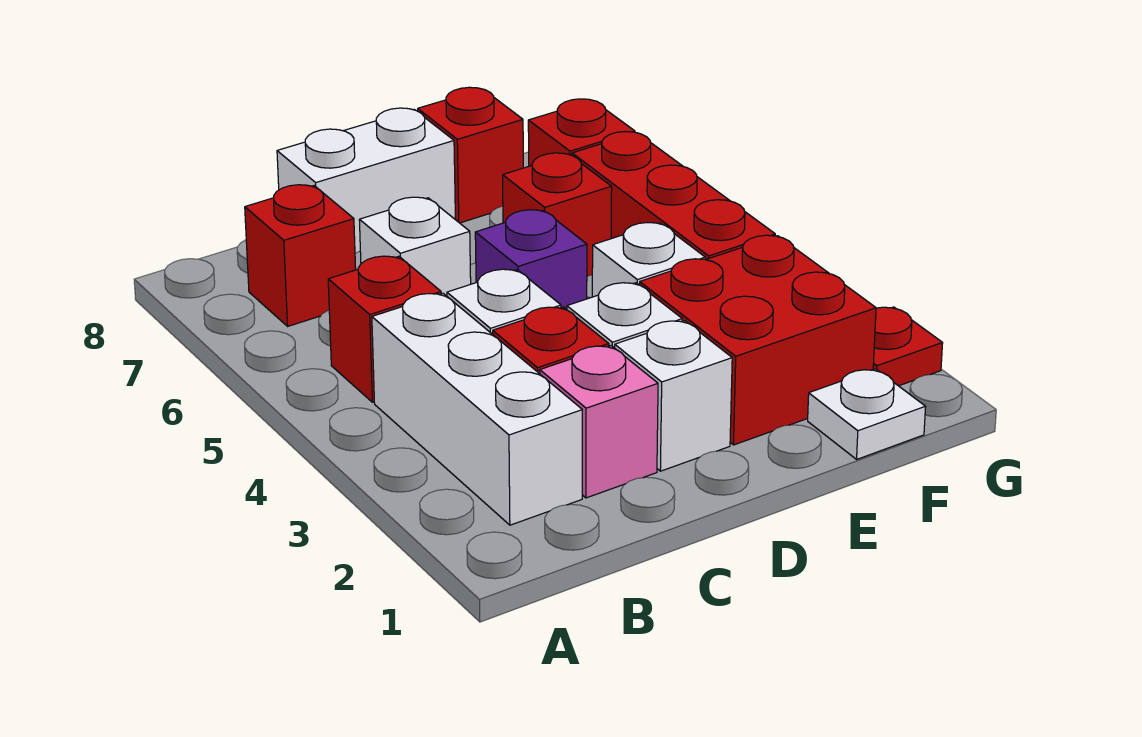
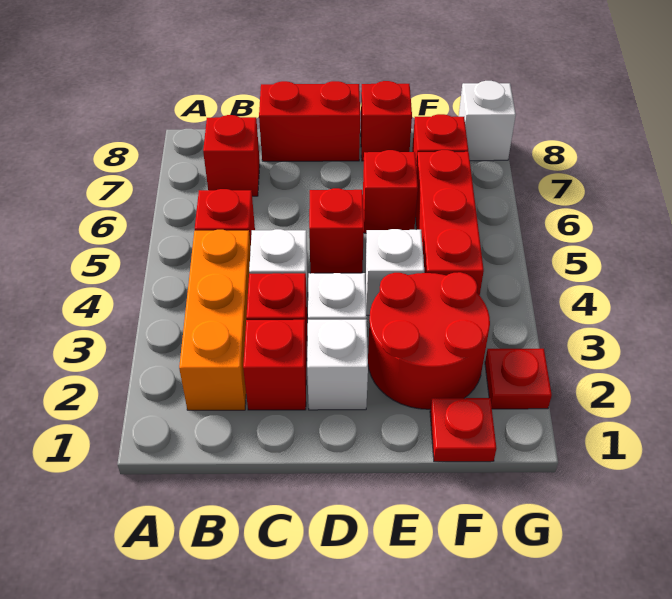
white 1x3 brick [372,293,582,525] -> orange 1x3 brick [179,230,251,410]
pink 1x1 brick [540,346,658,498] -> red 1x1 brick [243,320,306,410]
white 1x1 brick [359,197,471,296] -> white 1x1 brick moved to [459,81,516,161]
white 1x2 brick [277,108,455,253] -> red 1x2 brick [259,81,360,161]
purple 1x1 brick [475,210,587,309] -> red 1x1 brick [309,188,364,273]
red 2x2 brick [640,235,876,445] -> red 2x2 round brick [368,272,490,409]
white 1x1 plate [808,369,926,459] -> red 1x1 plate [430,398,496,462]

